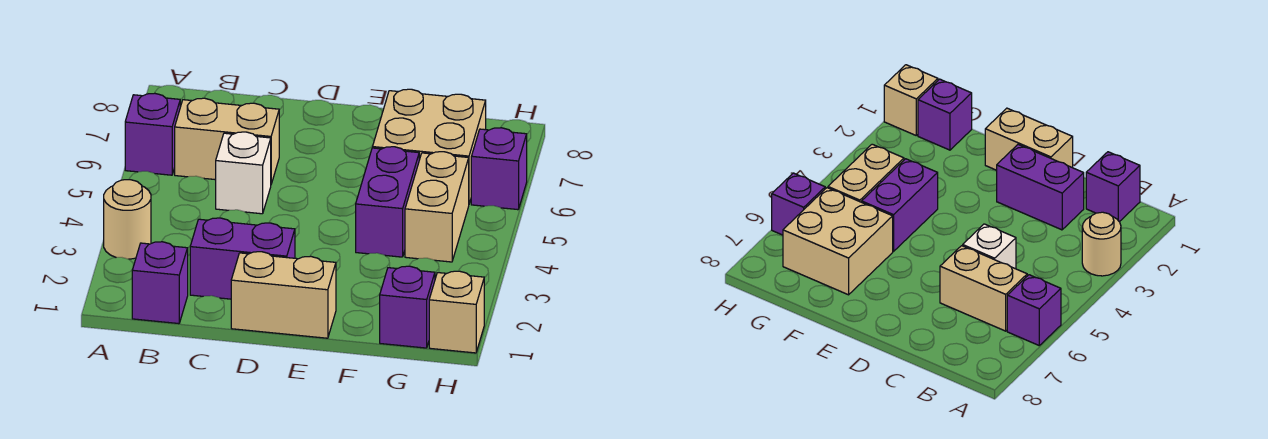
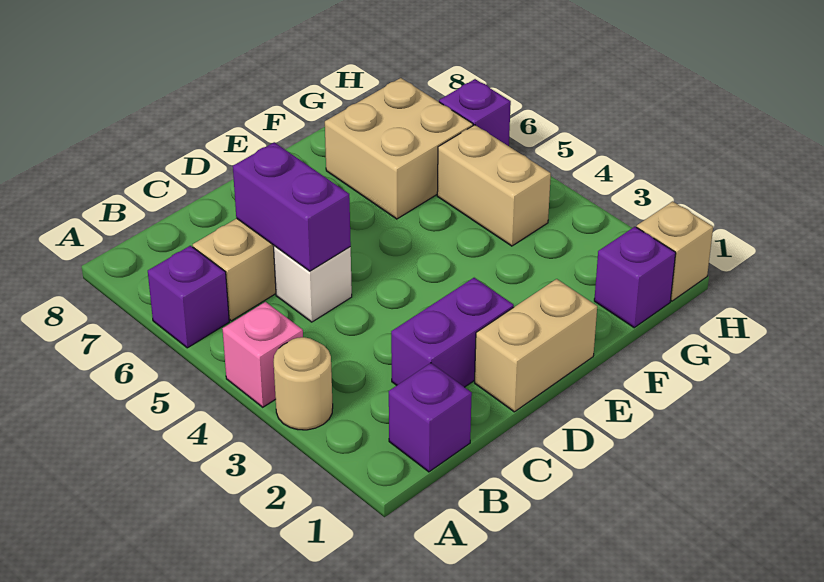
none -> pink 1x1 brick [223,302,303,407]
purple 1x2 brick [356,147,419,257] -> purple 1x2 brick moved to [233,142,351,271]

